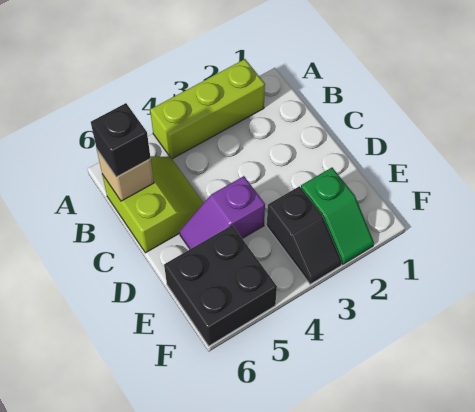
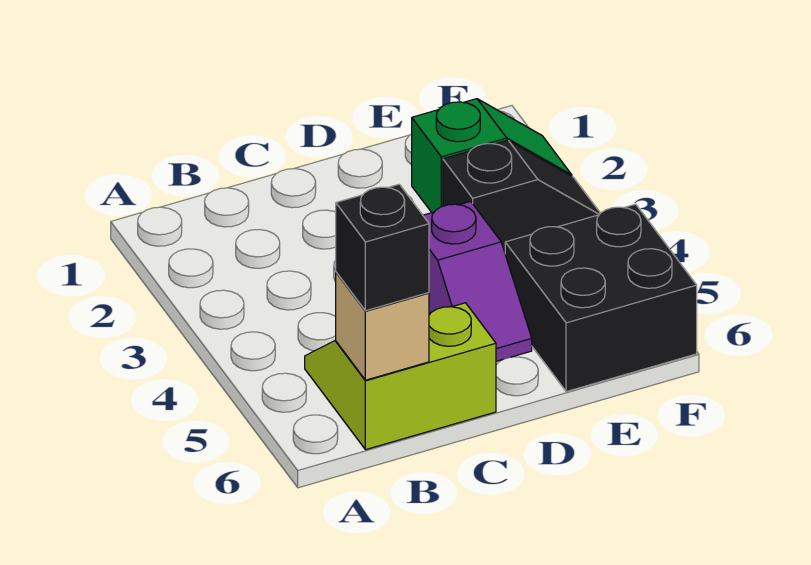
lime 1x3 brick [150,59,265,159] -> none

